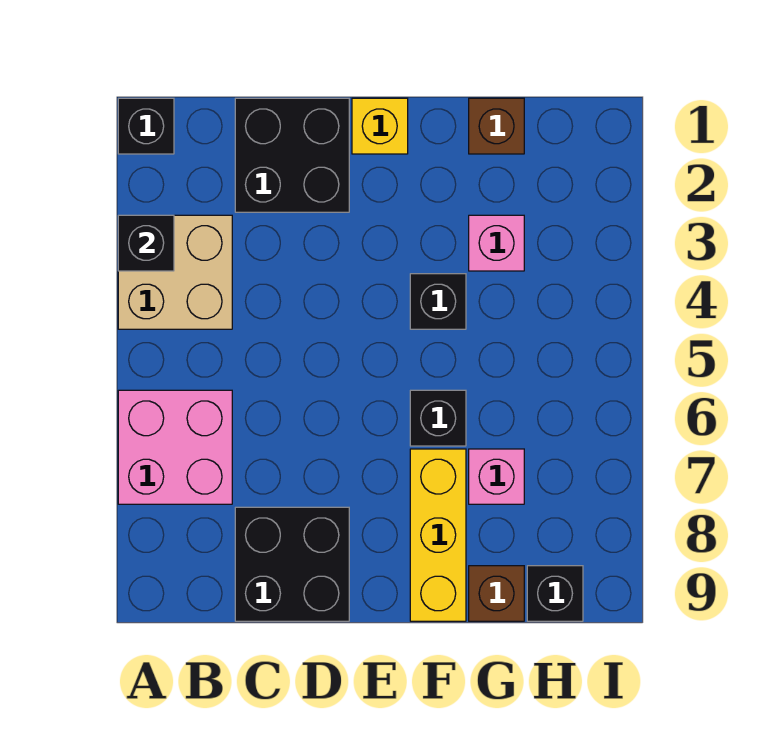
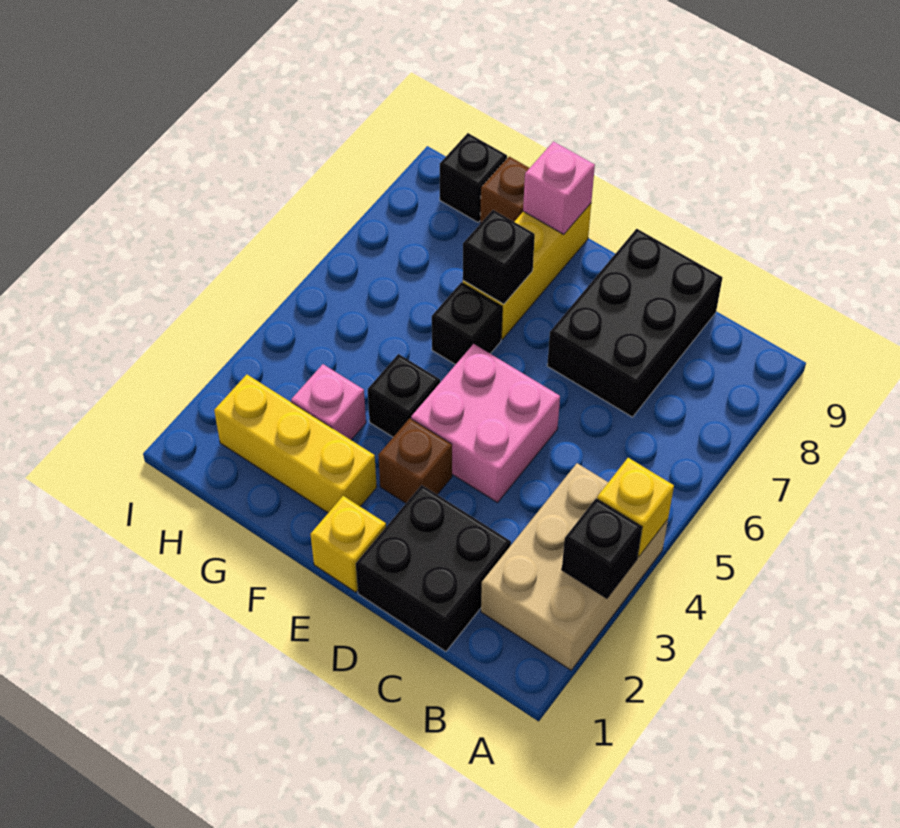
black 1x1 brick [118,98,174,154] -> black 1x1 brick moved to [463,210,535,304]
tan 2x2 brick [118,215,232,329] -> tan 2x3 brick [481,463,668,670]
none -> yellow 1x1 brick [597,458,674,557]
pink 2x2 brick [118,390,232,504] -> pink 2x2 brick moved to [411,344,560,503]
black 2x2 brick [235,507,349,621] -> black 2x3 brick [547,229,723,417]
none -> yellow 1x3 brick [214,375,377,513]
brown 1x1 brick [469,98,524,154] -> brown 1x1 brick moved to [378,418,452,503]
pink 1x1 brick [469,449,524,504] -> pink 1x1 brick moved to [523,141,595,234]

